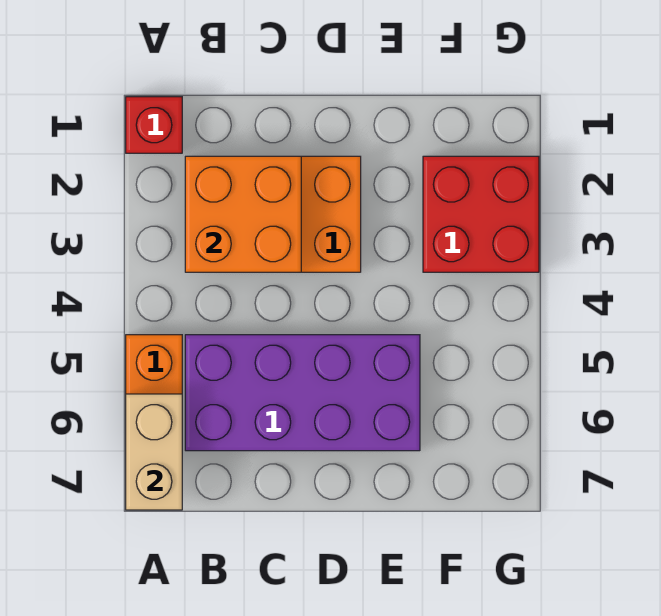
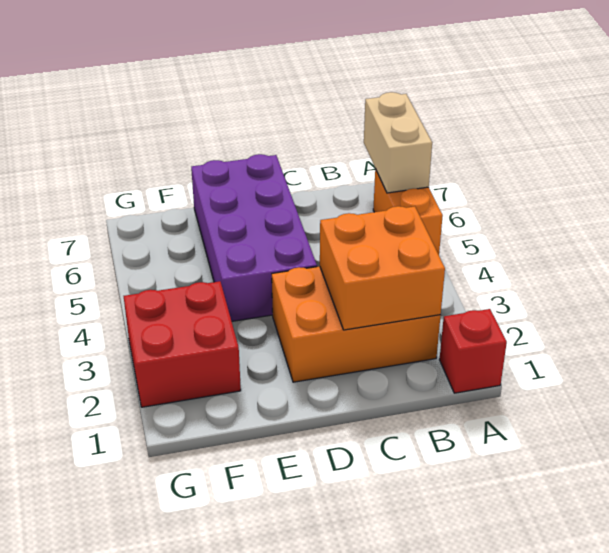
purple 2x4 brick [185,335,420,451] -> purple 2x4 brick turned to [191,154,317,321]

